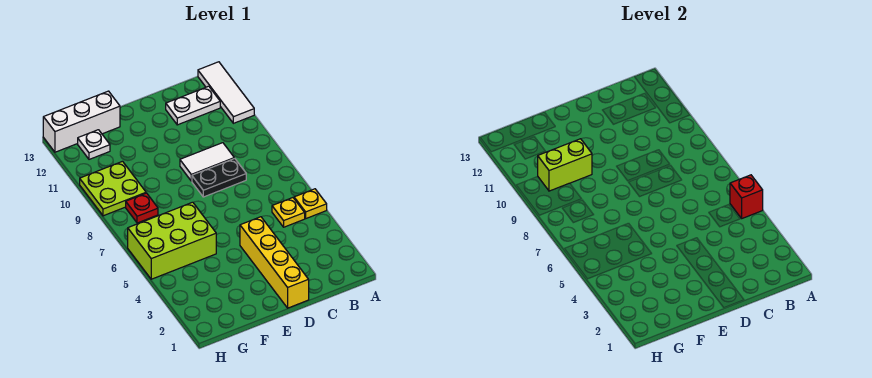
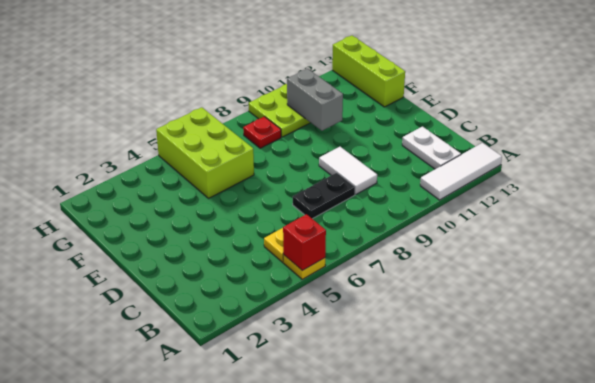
black 1x2 plate [192,158,246,197] -> black 1x2 plate turned to [293,173,355,219]
yellow 1x4 brick [240,217,309,308] -> none
lime 1x2 brick [538,139,592,191] -> grey 1x2 brick [287,69,343,131]
white 1x3 brick [43,91,120,152] -> lime 1x3 brick [332,35,405,107]
white 1x1 plate [78,130,110,159] -> none

